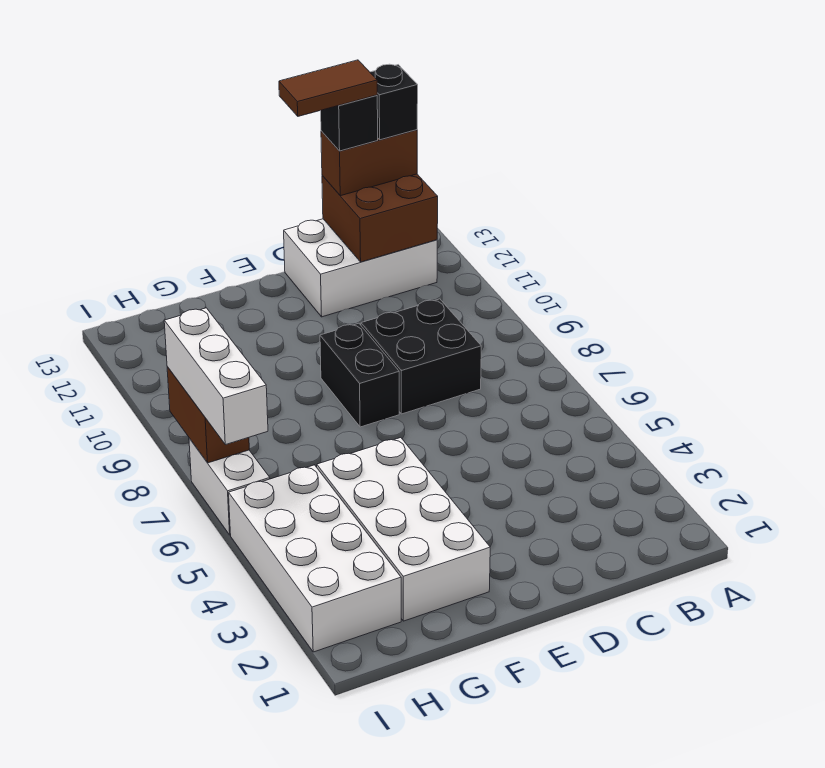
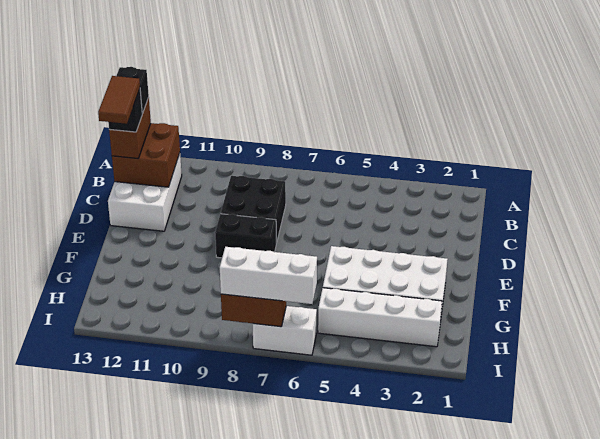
white 2x4 brick [229,465,401,652] -> white 1x4 brick [318,288,442,347]

